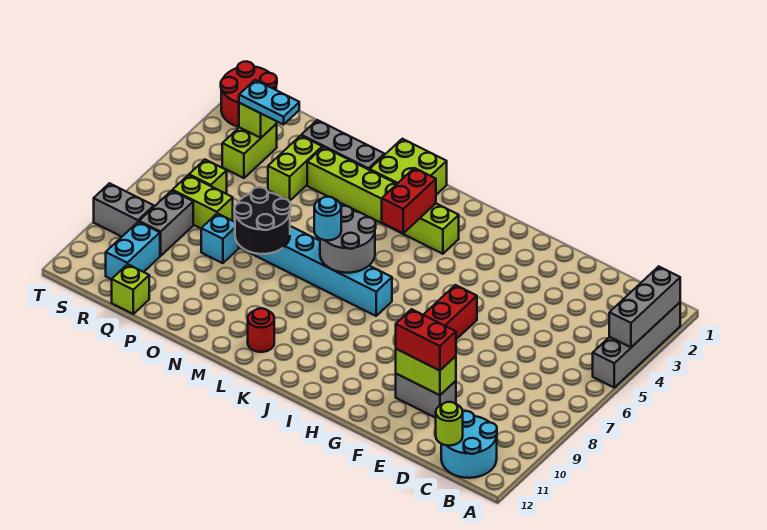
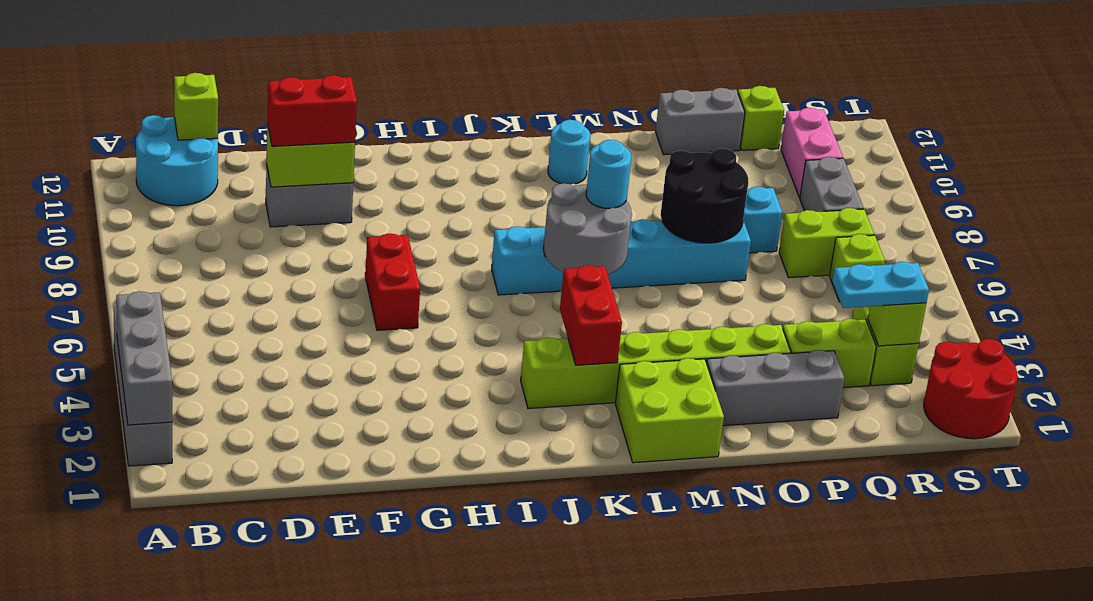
lime 1x1 round brick [436,402,463,446] -> lime 1x1 brick [174,73,218,140]
red 1x1 round brick [248,308,274,352] -> cyan 1x1 round brick [548,120,590,184]
lime 1x2 brick [268,136,322,201] -> lime 1x2 brick turned to [783,319,876,388]
cyan 1x2 brick [106,222,160,279] -> pink 1x2 brick [781,108,843,198]
grey 1x2 brick [94,183,154,237] -> grey 1x2 brick moved to [656,88,745,155]

